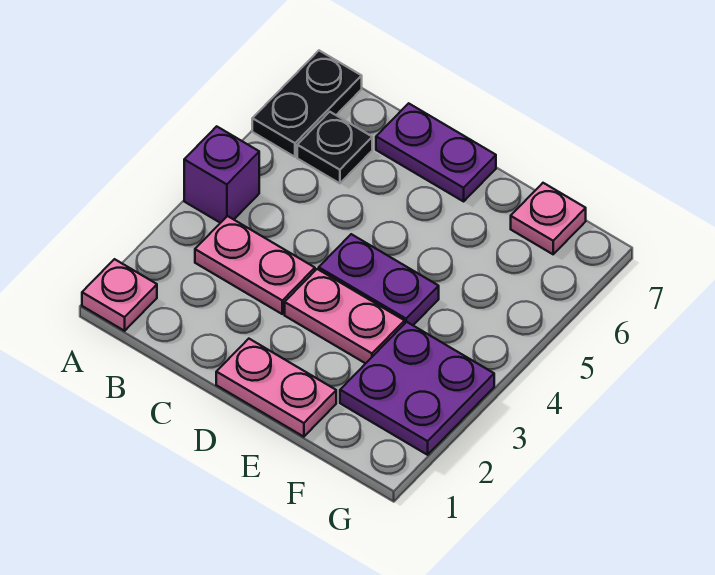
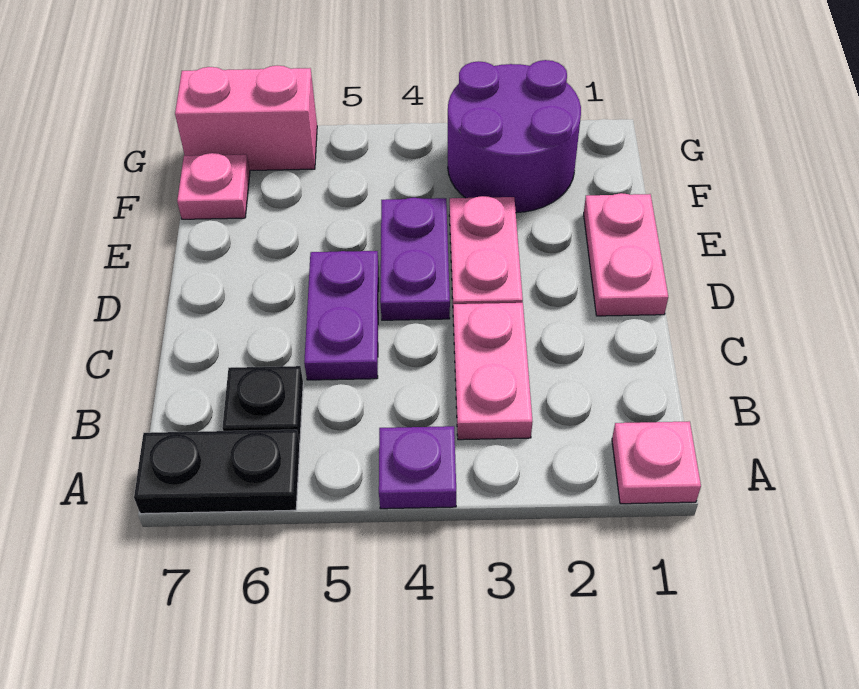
purple 1x1 brick [184,126,259,223] -> purple 1x1 plate [379,426,456,509]
purple 1x2 plate [376,103,496,201] -> purple 1x2 plate moved to [304,251,379,380]
purple 2x2 plate [340,322,494,455] -> purple 2x2 round brick [448,60,581,213]
none -> pink 1x2 brick [175,66,317,170]

